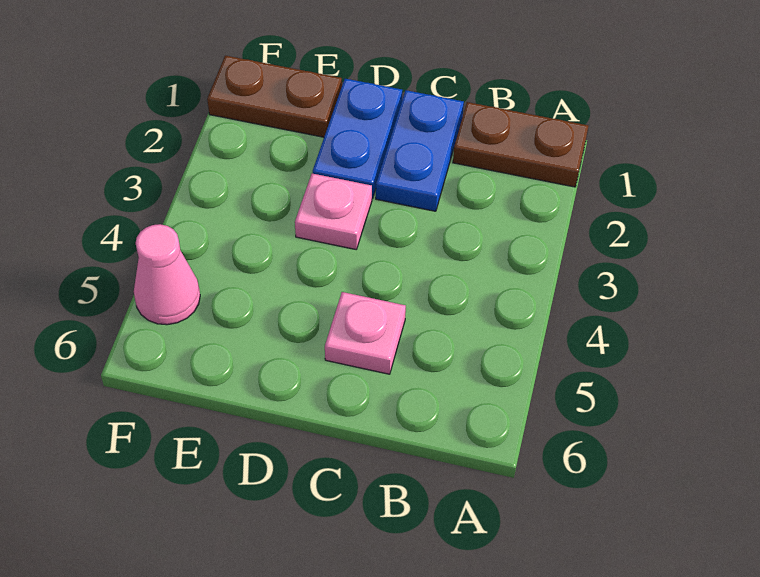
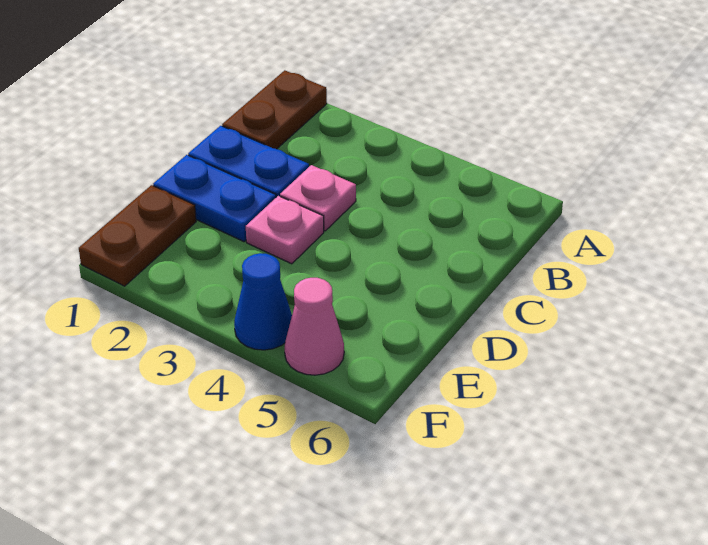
pink 1x1 plate [325,292,406,374] -> pink 1x1 plate moved to [280,165,356,231]
none -> blue 1x1 cone [234,253,292,350]

